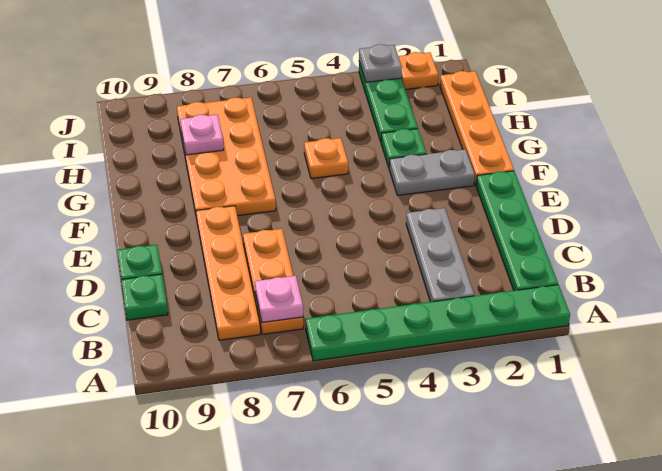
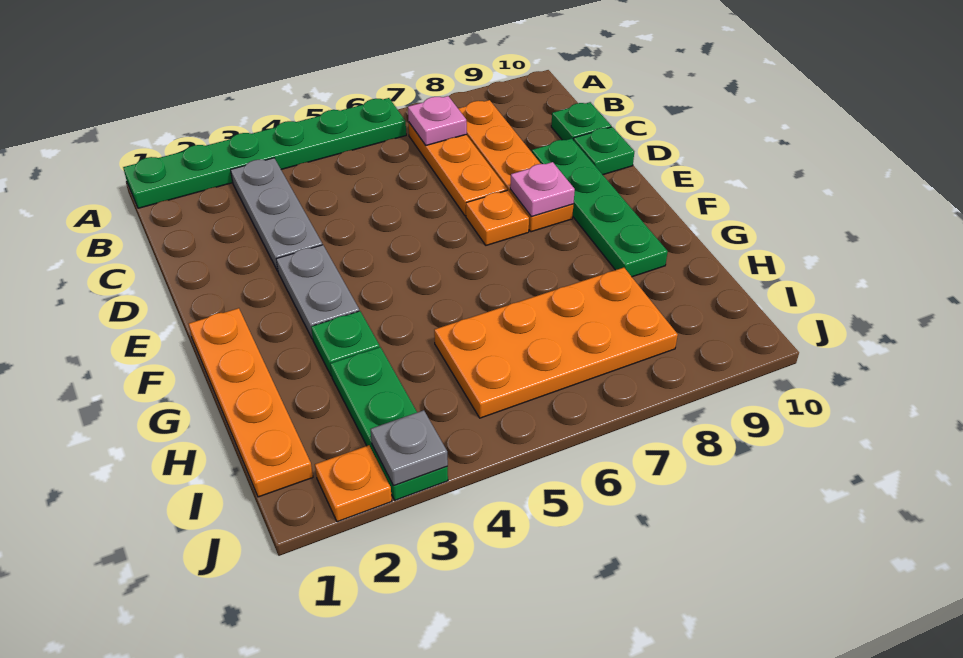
green 1x4 plate [476,171,558,291] -> green 1x4 plate moved to [532,139,668,277]
grey 1x2 plate [389,149,475,195] -> grey 1x2 plate turned to [276,245,359,339]
orange 2x4 plate [177,97,276,219] -> orange 2x4 plate turned to [434,268,678,418]
orange 1x1 plate [304,138,348,179] -> orange 1x1 plate moved to [466,190,529,245]
pink 1x1 plate [181,115,224,155] -> pink 1x1 plate moved to [510,162,575,217]

